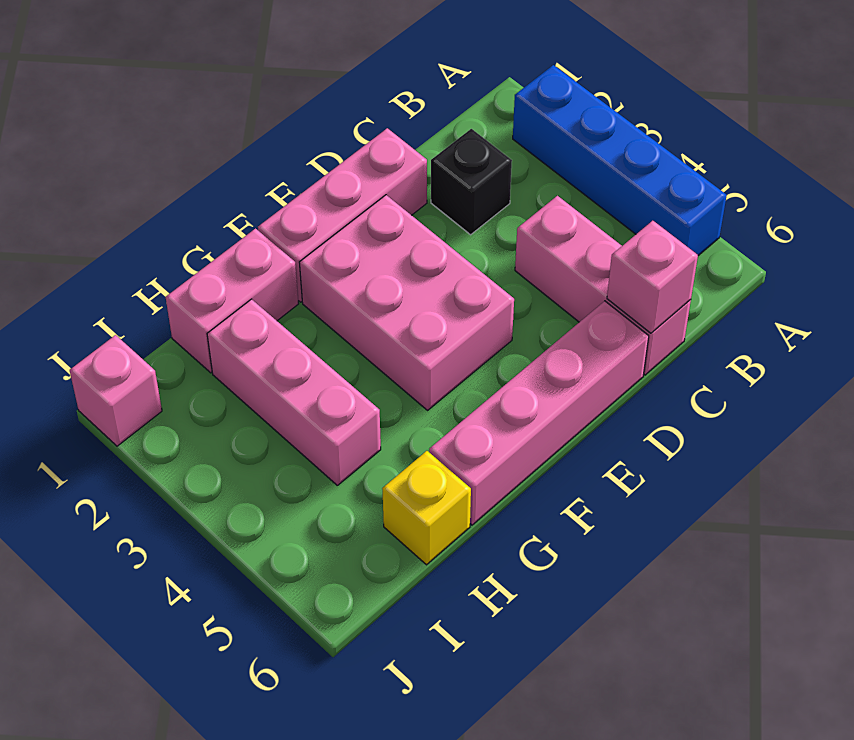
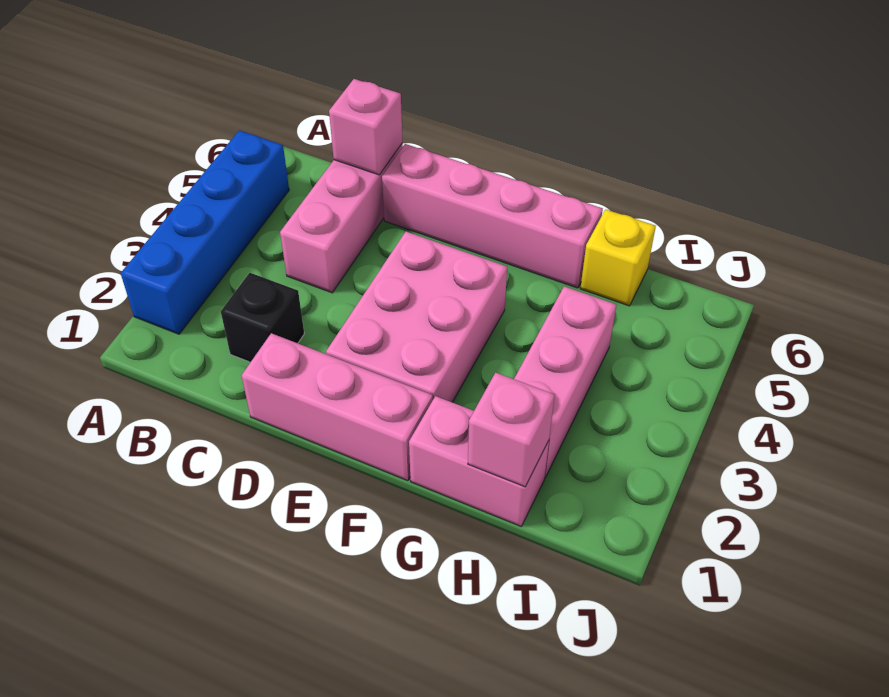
pink 1x1 brick [70,335,162,446] -> pink 1x1 brick moved to [468,373,555,487]

